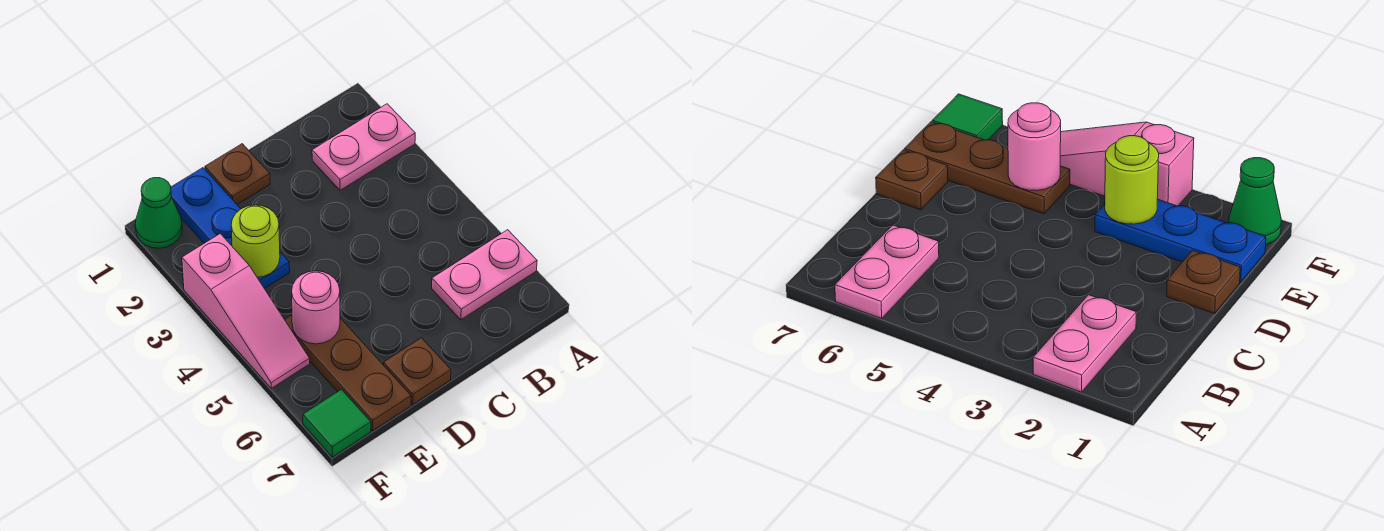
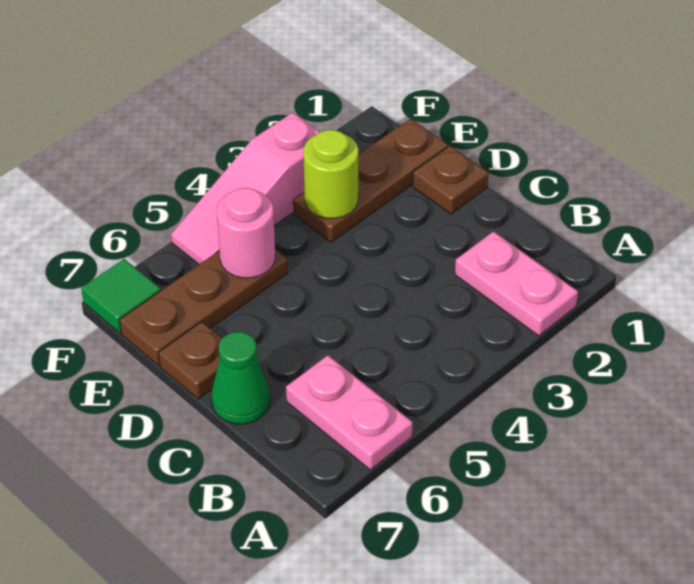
blue 1x3 plate [171,168,290,289] -> brown 1x3 plate [293,119,448,242]
green 1x1 cone [135,178,182,248] -> green 1x1 cone moved to [212,332,270,424]

